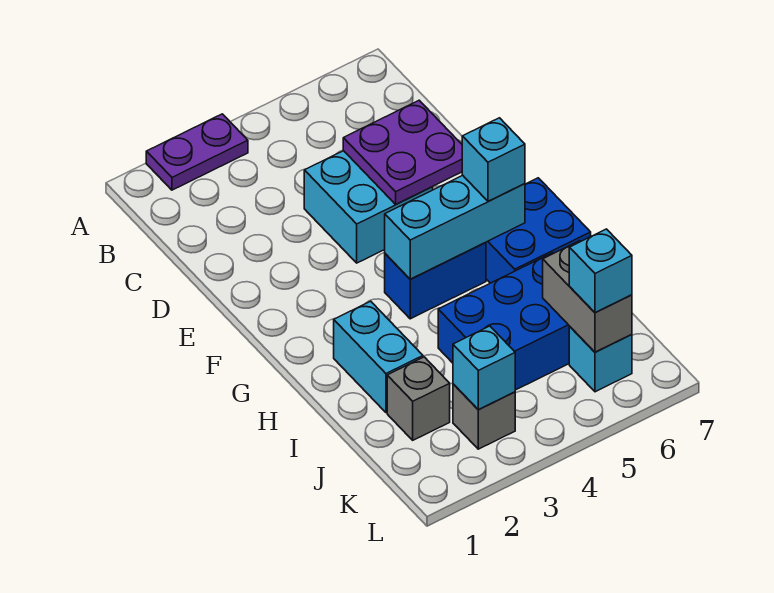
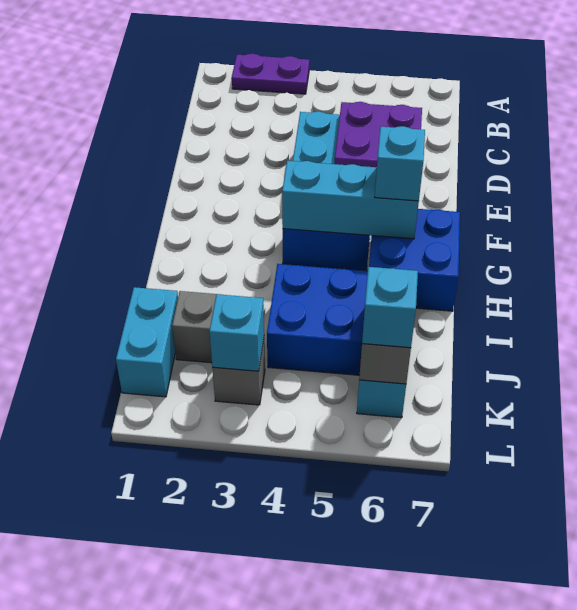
cyan 1x2 brick [334,301,423,413] -> cyan 1x2 brick moved to [116,287,178,397]

